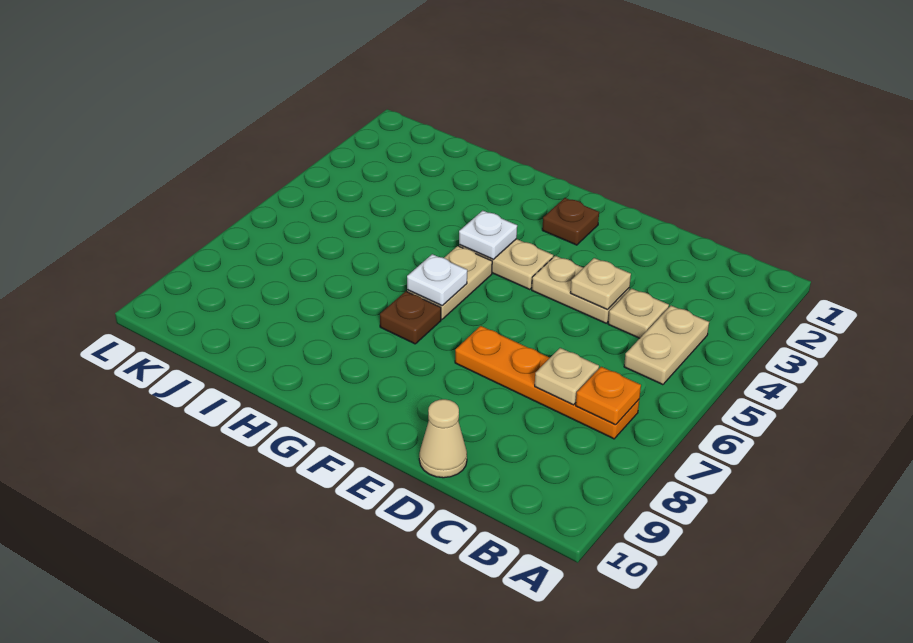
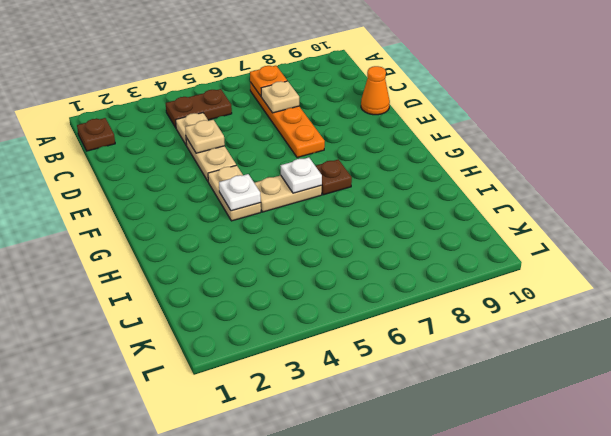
tan 1x2 plate [624,306,709,385] -> brown 1x2 plate [166,89,232,128]
tan 1x1 cone [419,399,467,478] -> orange 1x1 cone [361,66,390,115]
brown 1x1 plate [542,198,599,245] -> brown 1x1 plate moved to [77,118,115,151]

